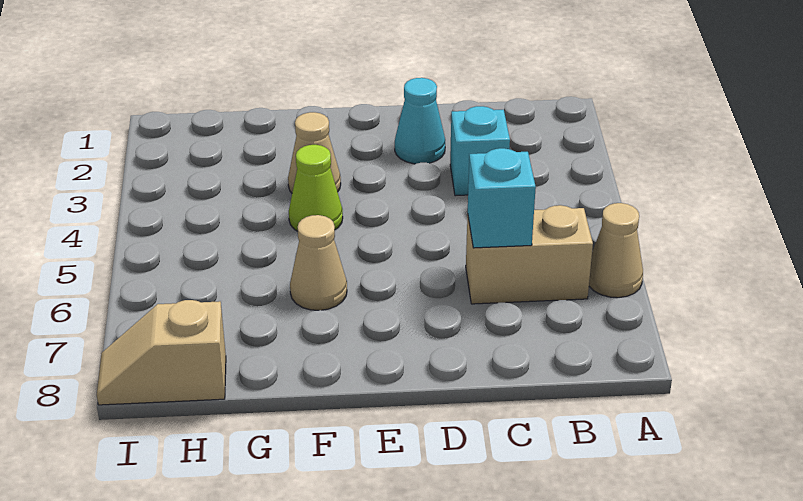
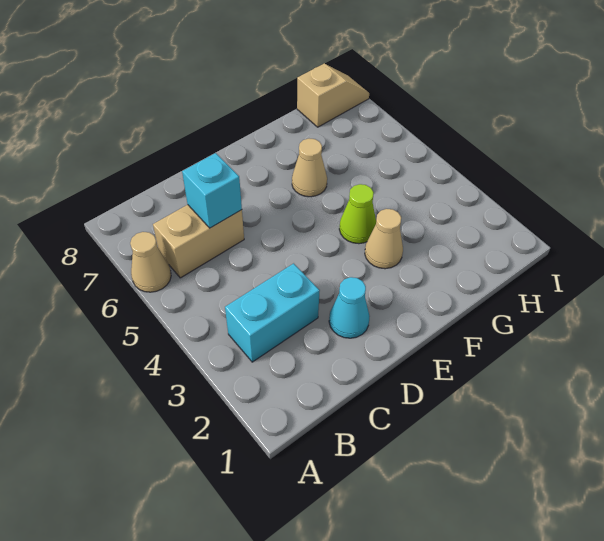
cyan 1x1 brick [450,106,510,196] -> cyan 1x2 brick [225,263,320,362]

